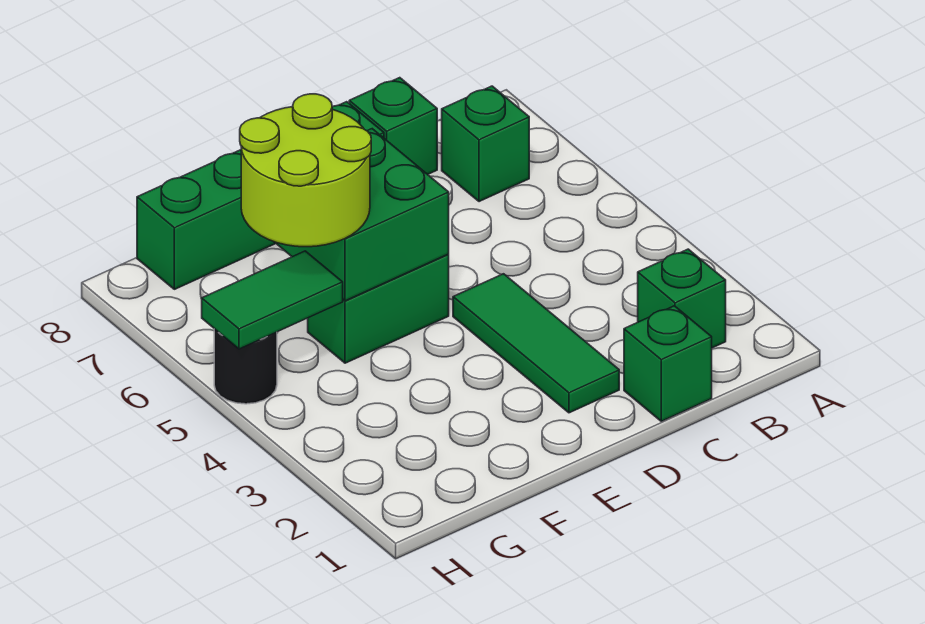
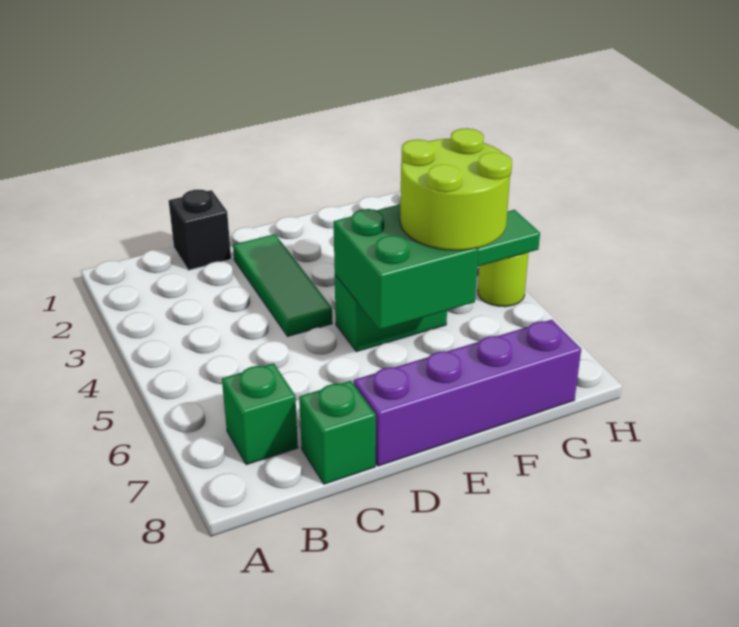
green 1x1 brick [638,249,726,348] -> none
green 1x1 brick [624,306,712,421] -> black 1x1 brick [169,190,231,270]
green 1x4 brick [137,102,384,289] -> purple 1x4 brick [354,320,581,466]
black 1x1 round brick [214,329,277,404] -> lime 1x1 round brick [478,252,529,307]

